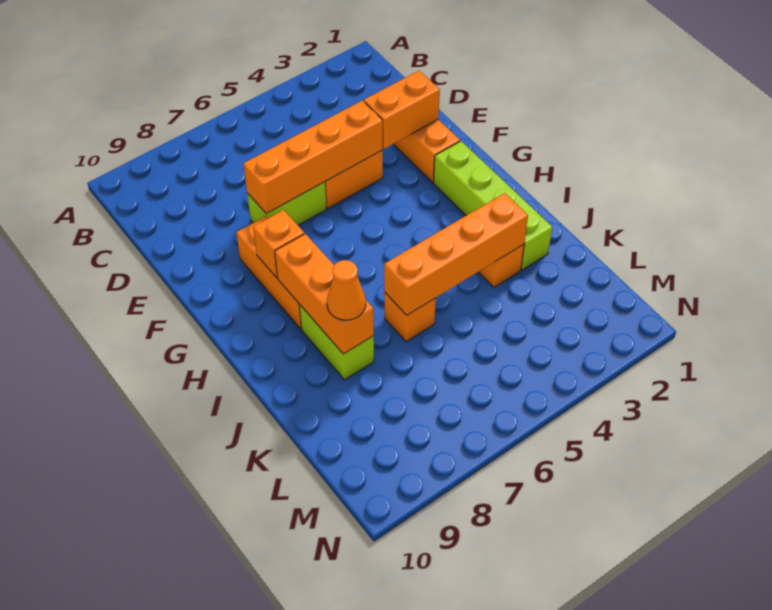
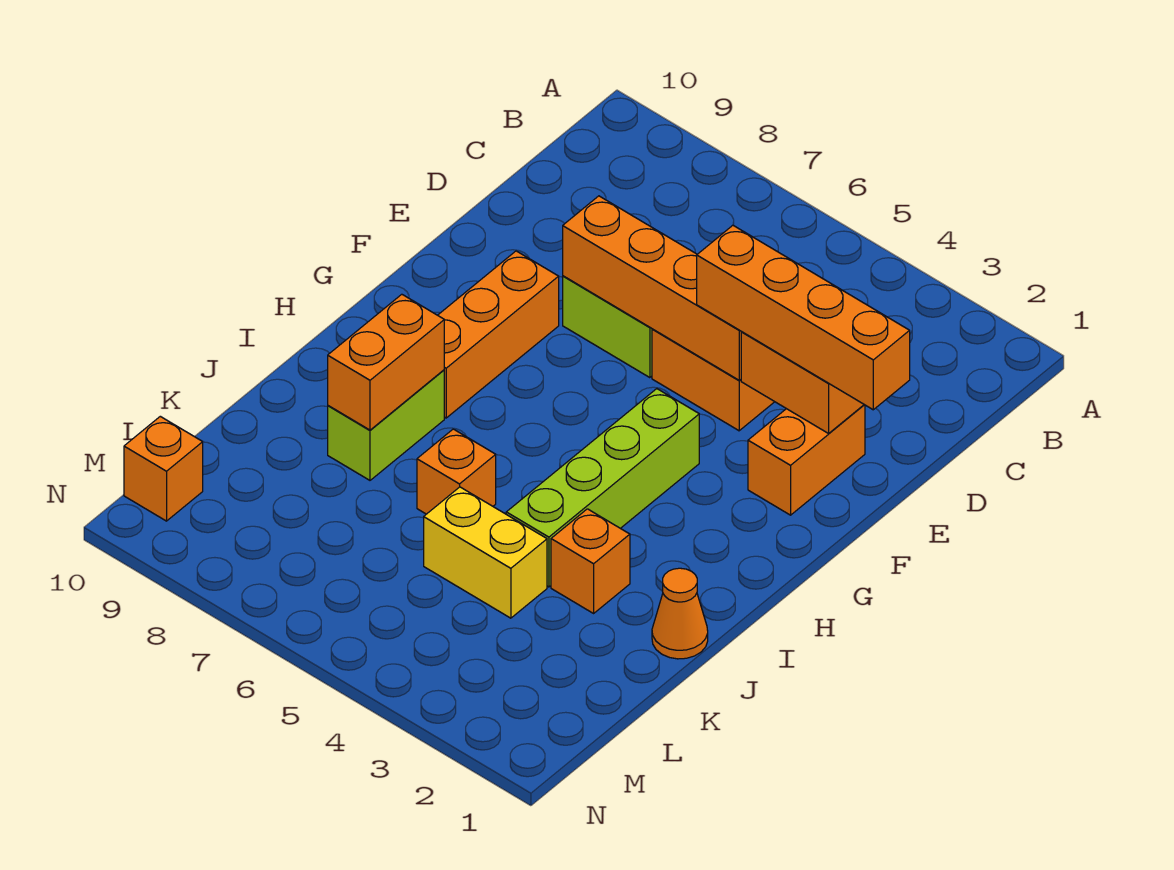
lime 1x4 brick [434,141,552,270] -> lime 1x4 brick moved to [506,389,699,587]
orange 1x1 brick [253,210,304,278] -> orange 1x1 brick moved to [124,416,203,521]
orange 1x3 brick [275,234,374,354] -> orange 1x2 brick [328,294,444,430]
orange 1x4 brick [384,193,528,315] -> orange 1x4 brick moved to [697,225,910,410]
orange 1x1 cone [327,260,366,320] -> orange 1x1 cone moved to [652,568,708,659]
none -> yellow 1x2 brick [424,487,547,618]

